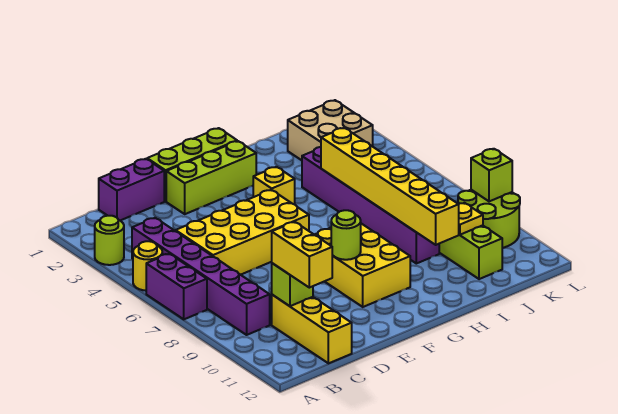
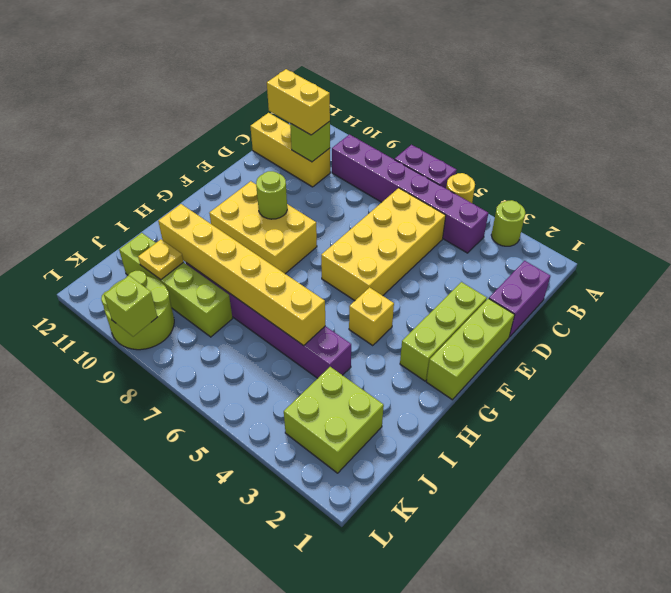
tan 2x2 brick [288,100,373,160] -> lime 2x2 brick [284,367,384,473]

